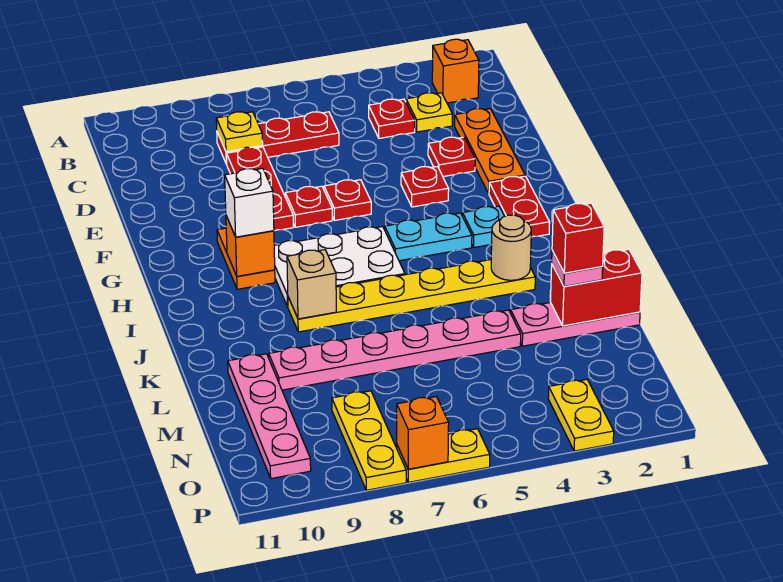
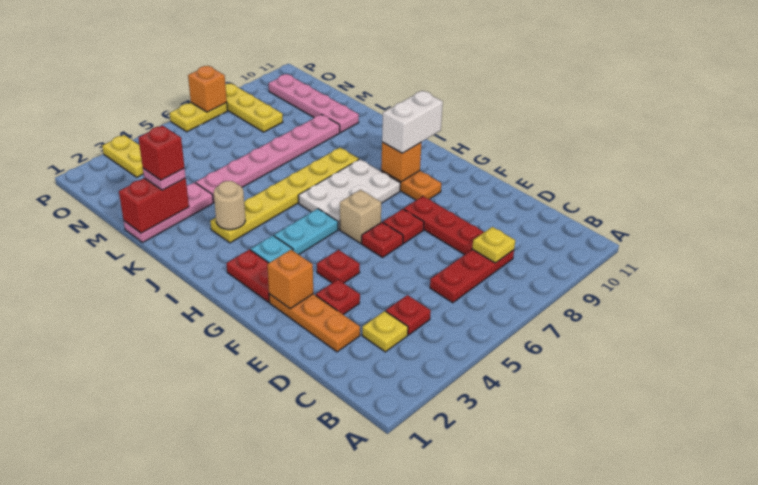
orange 1x1 brick [432,39,479,103] -> orange 1x1 brick moved to [267,250,313,308]
white 1x1 brick [225,168,274,237] -> white 1x2 brick [382,91,443,153]
tan 1x1 brick [287,250,336,319] -> tan 1x1 brick moved to [340,190,381,243]

